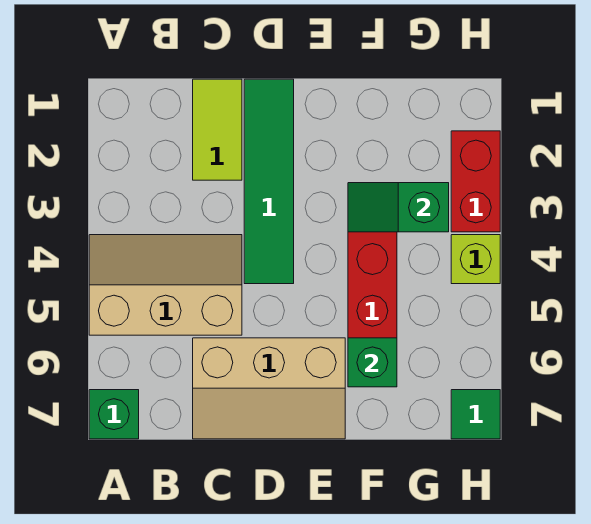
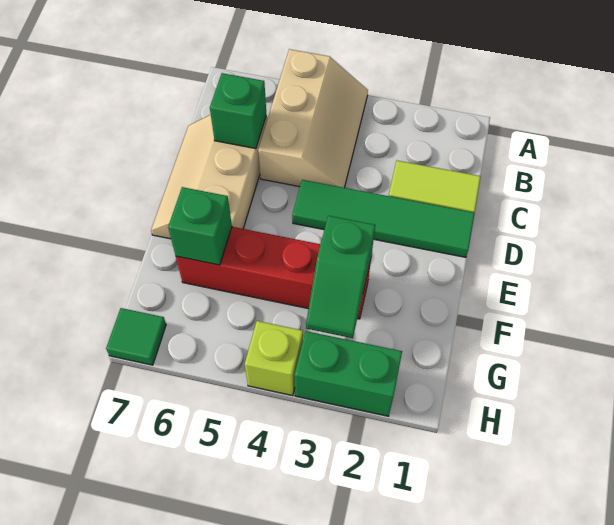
green 1x1 brick [89,390,139,439] -> green 1x1 brick moved to [210,73,267,149]
green 1x2 slope [348,183,449,232] -> green 1x2 slope turned to [306,216,375,338]
red 1x2 brick [451,131,500,232] -> green 1x2 brick [294,331,402,416]

